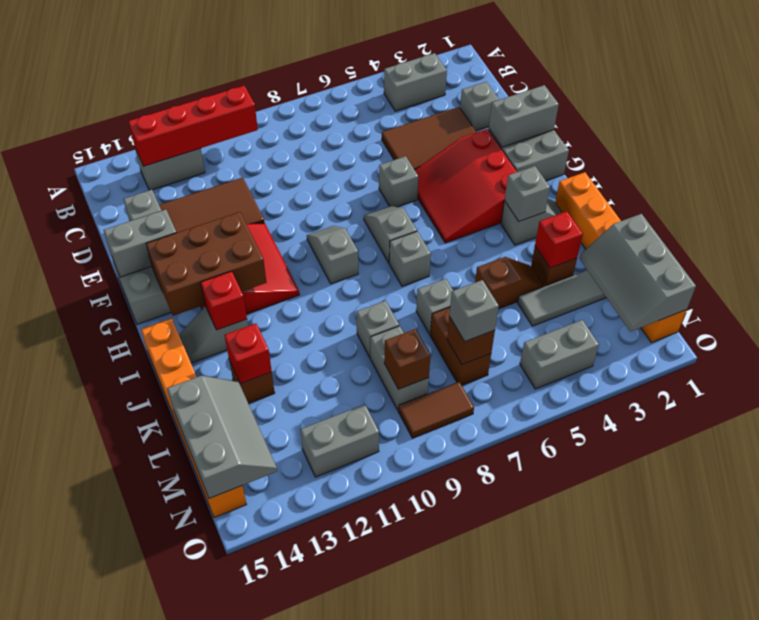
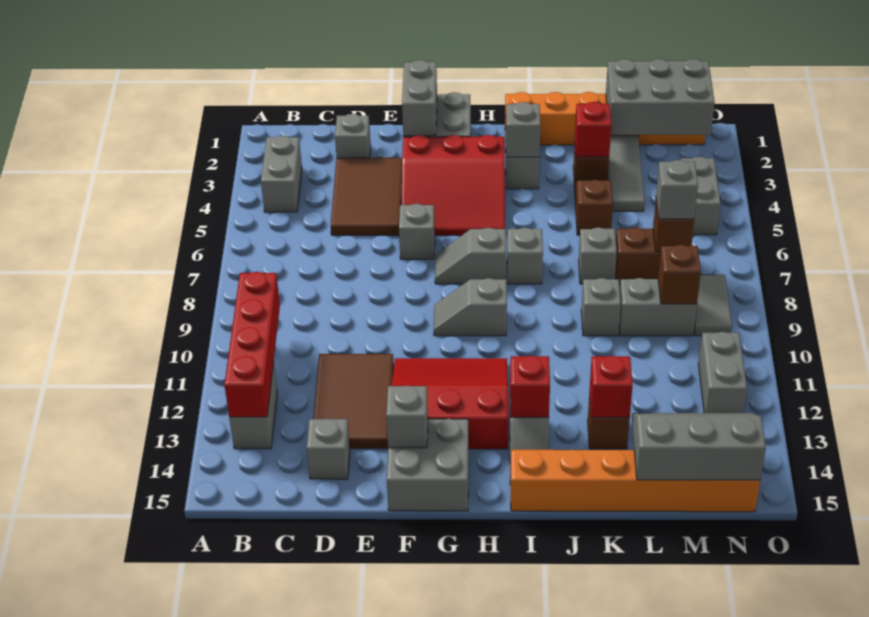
grey 1x2 brick [104,210,176,277] -> grey 1x1 brick [386,386,428,448]
brown 2x3 brick [146,212,267,316] -> none
grey 2x3 slope [580,214,696,332] -> grey 2x3 brick [606,59,715,135]
brown 1x2 tile [398,382,474,438] -> grey 1x2 tile [694,275,732,336]

